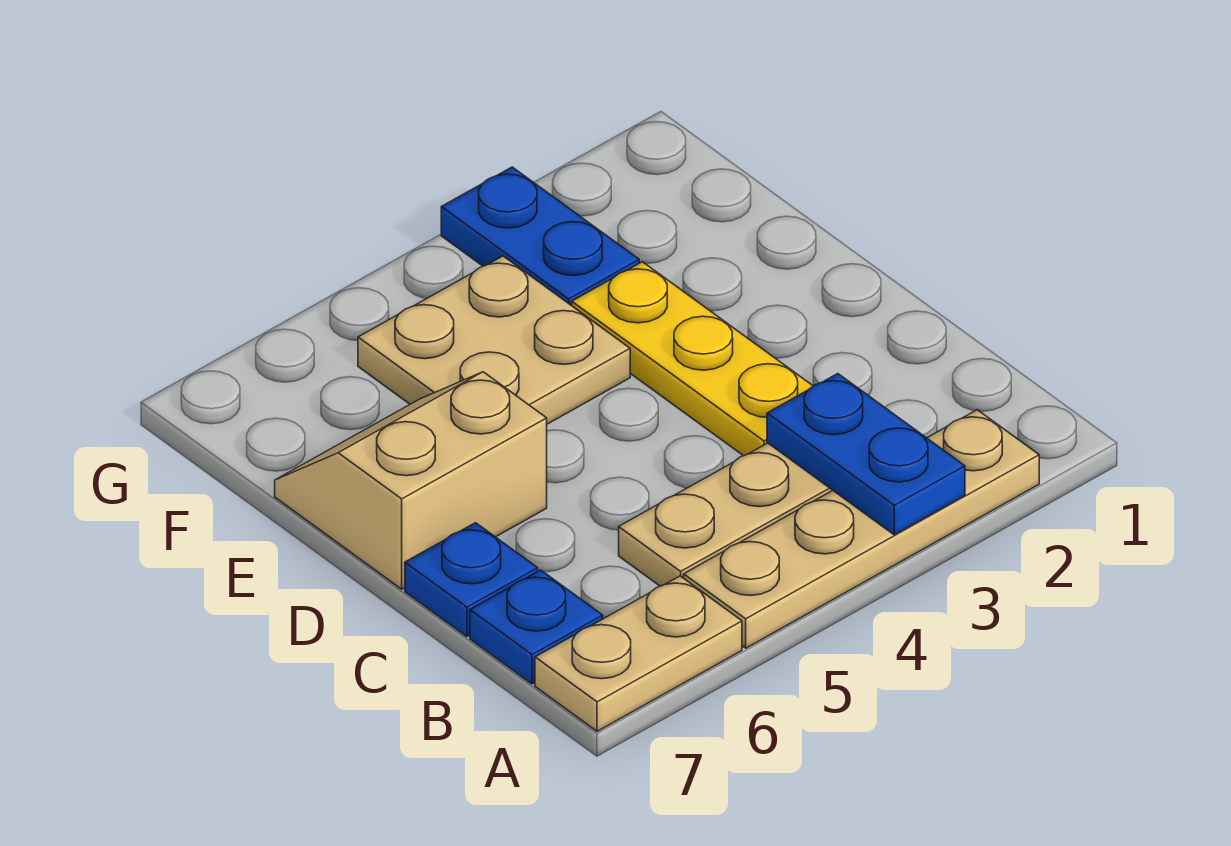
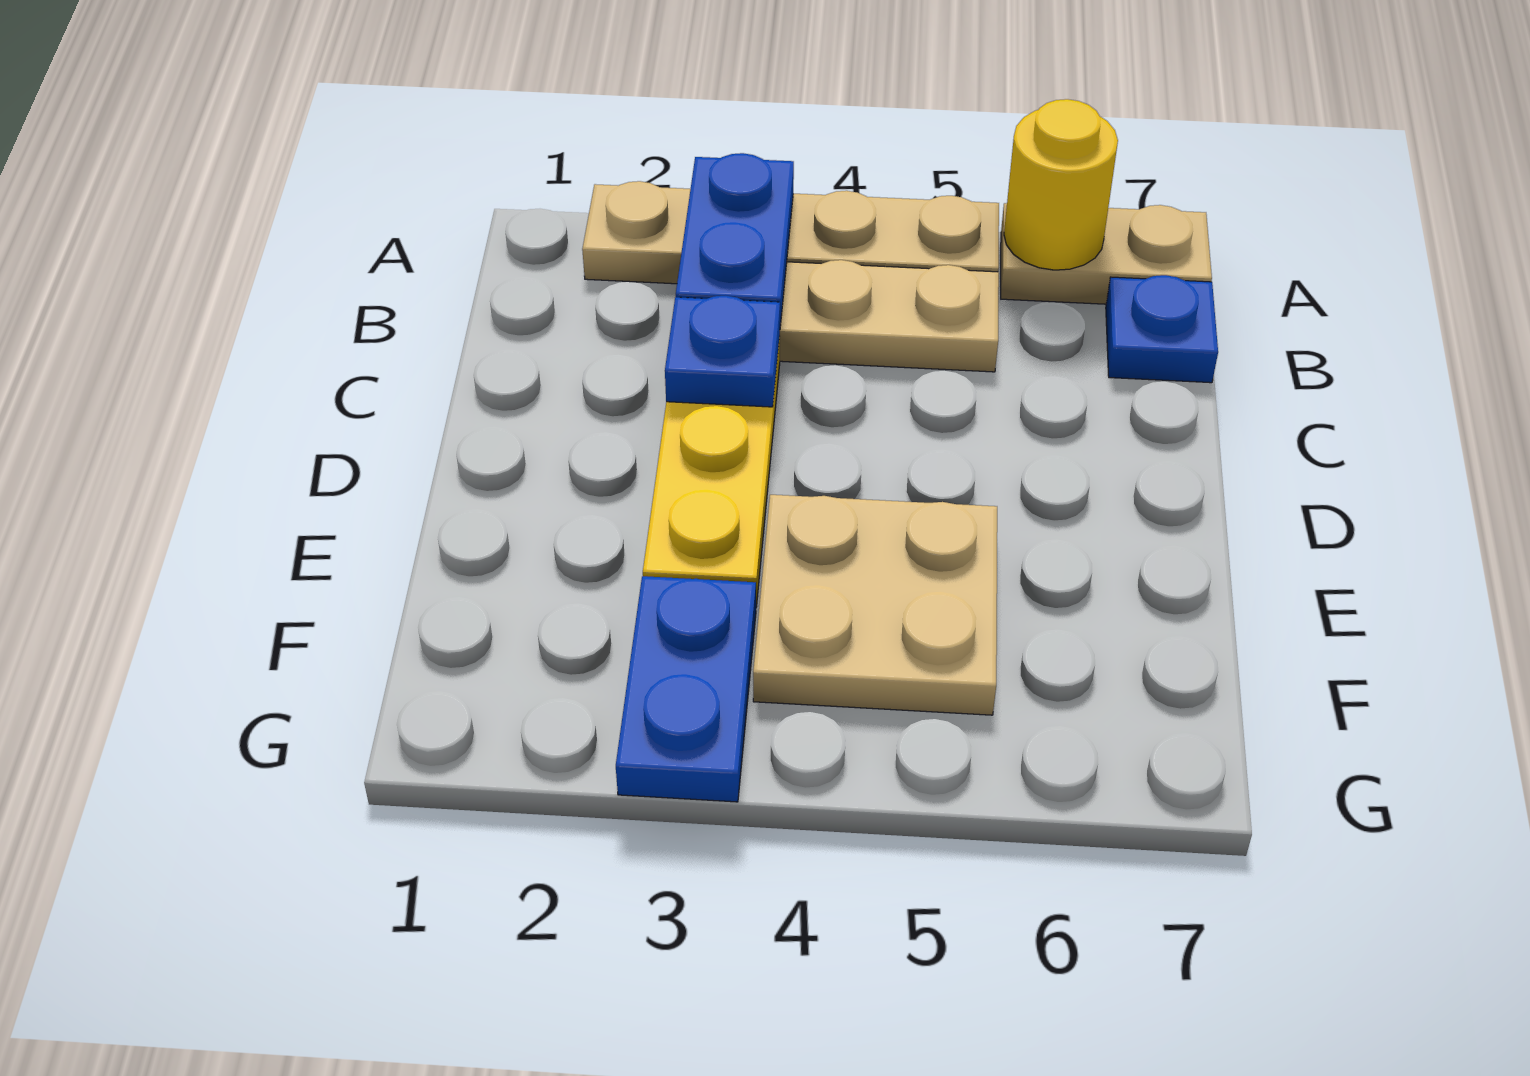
none -> yellow 1x1 round brick [1004,99,1118,270]
blue 1x1 plate [405,523,538,637] -> blue 1x1 plate moved to [665,296,780,407]
tan 2x2 slope [275,372,547,589] -> none

